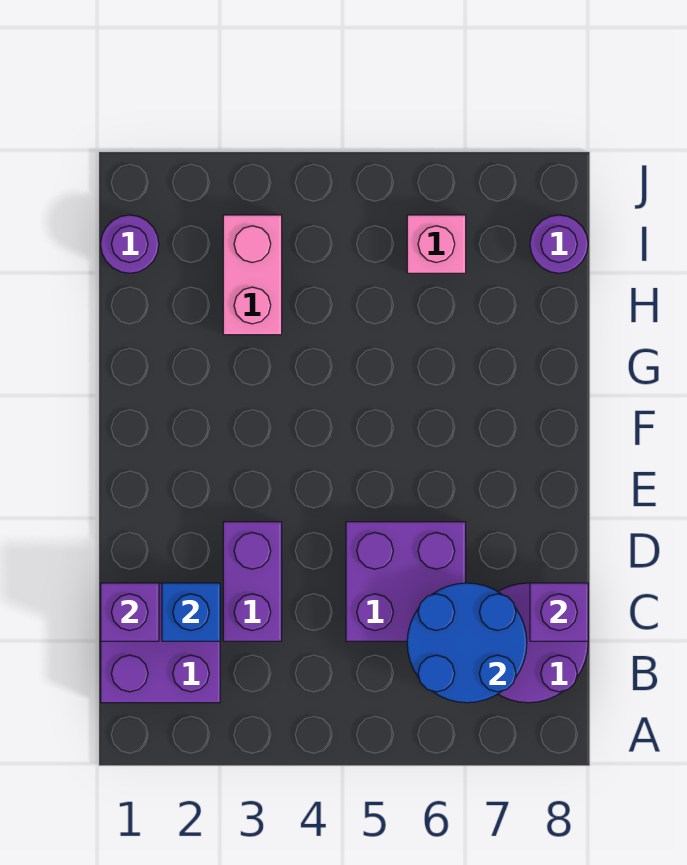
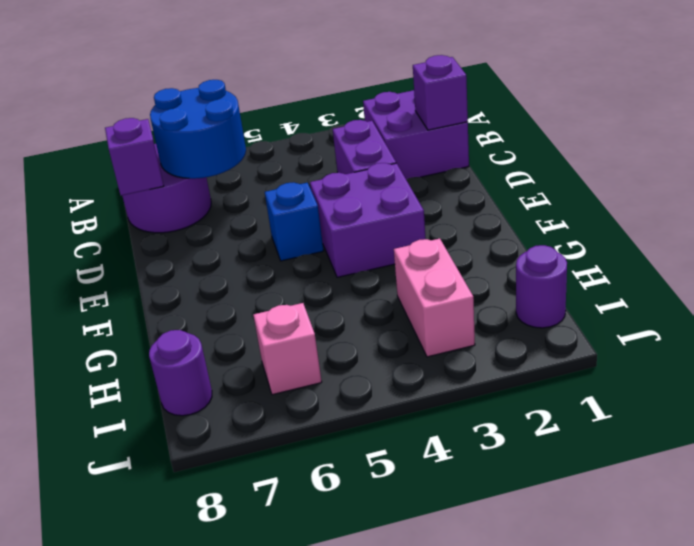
blue 1x1 brick [162,583,220,641] -> blue 1x1 brick moved to [265,182,324,261]
purple 2x2 brick [346,522,466,641] -> purple 2x2 brick moved to [310,163,426,277]

